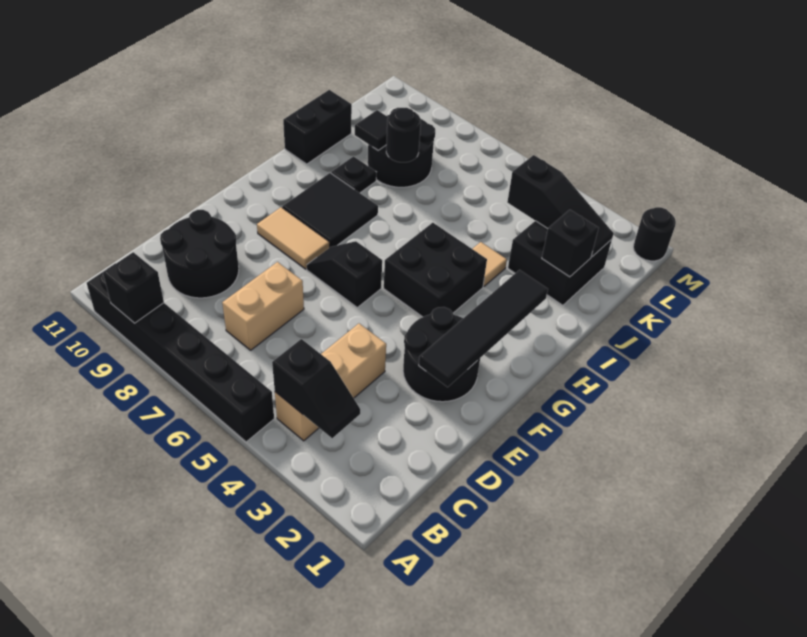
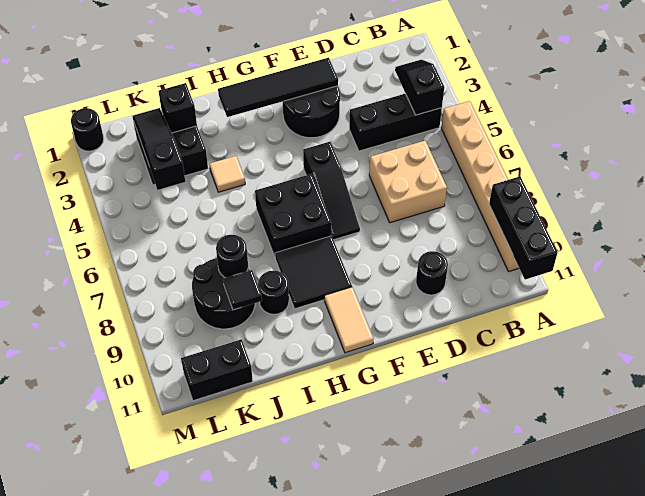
black 1x6 brick [87,263,274,442] -> tan 1x6 brick [441,101,519,271]
black 1x1 brick [103,252,164,323] -> black 1x3 brick [489,176,558,279]
tan 1x3 brick [275,324,386,441] -> black 1x3 brick [349,94,442,151]
tan 1x2 brick [222,262,304,350] -> tan 2x2 brick [369,141,447,223]
black 2x2 round brick [160,210,239,298] -> black 1x1 round brick [416,251,448,295]
black 1x2 slope [307,241,382,307] -> black 1x3 slope [303,142,360,240]
tan 1x2 tile [257,207,330,269] -> tan 1x2 tile moved to [324,287,373,353]
black 2x2 brick [384,223,487,317] -> black 2x2 brick moved to [255,174,331,256]
black 1x1 plate [331,156,376,193] -> black 1x1 round brick [258,271,289,314]
black 1x2 brick [283,90,352,164] -> black 1x2 brick moved to [181,339,253,401]

